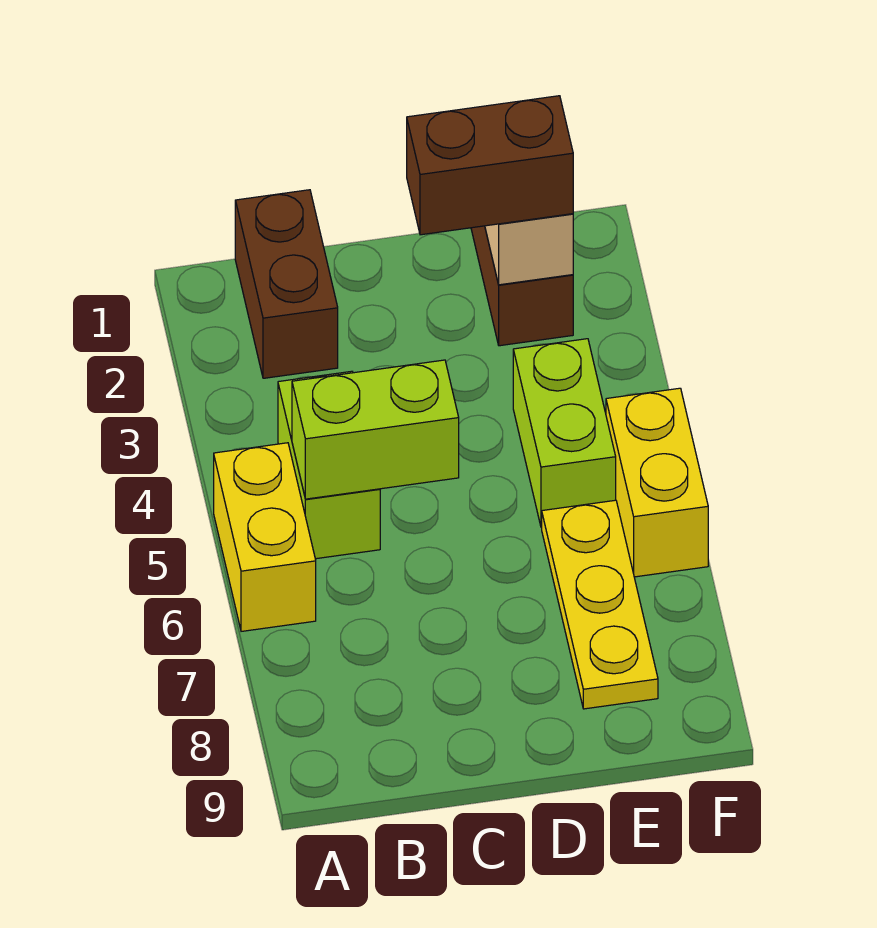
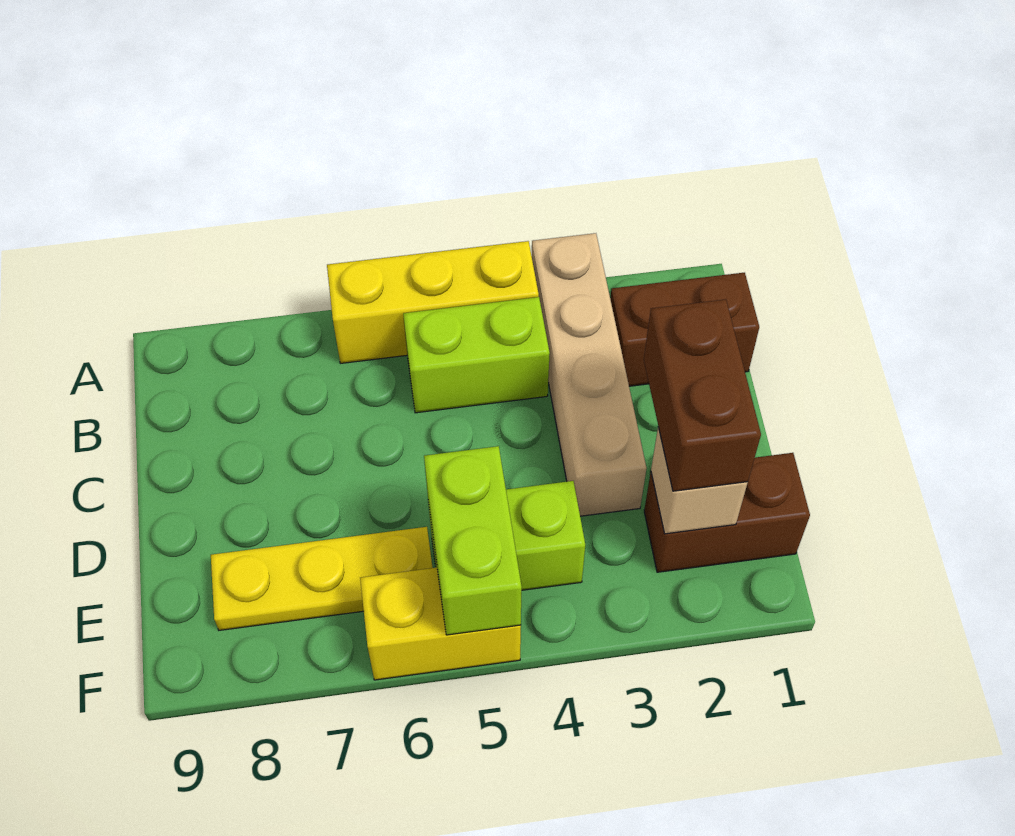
none -> tan 1x4 brick [532,233,647,516]
yellow 1x2 brick [214,443,316,631] -> yellow 1x3 brick [327,241,539,363]
lime 1x2 brick [292,360,459,499] -> lime 1x2 brick moved to [424,446,522,635]

